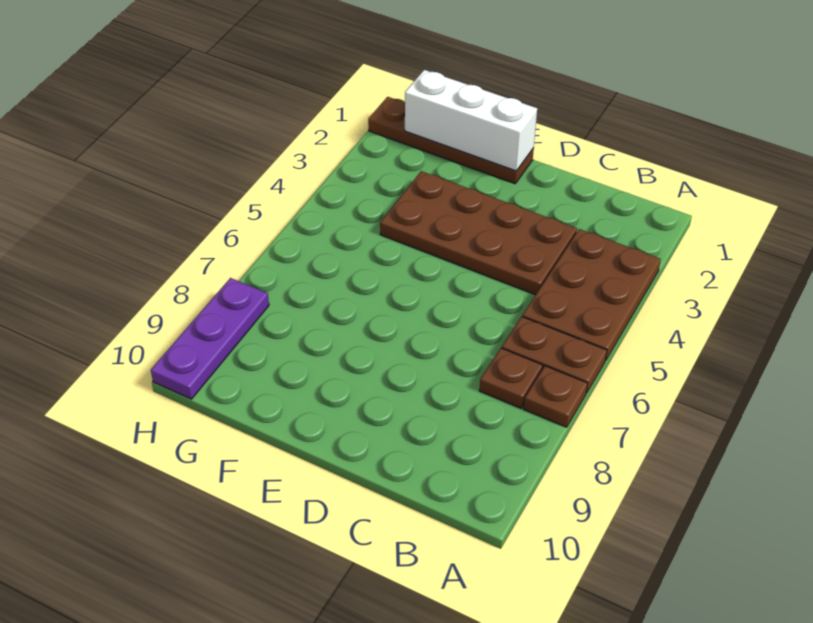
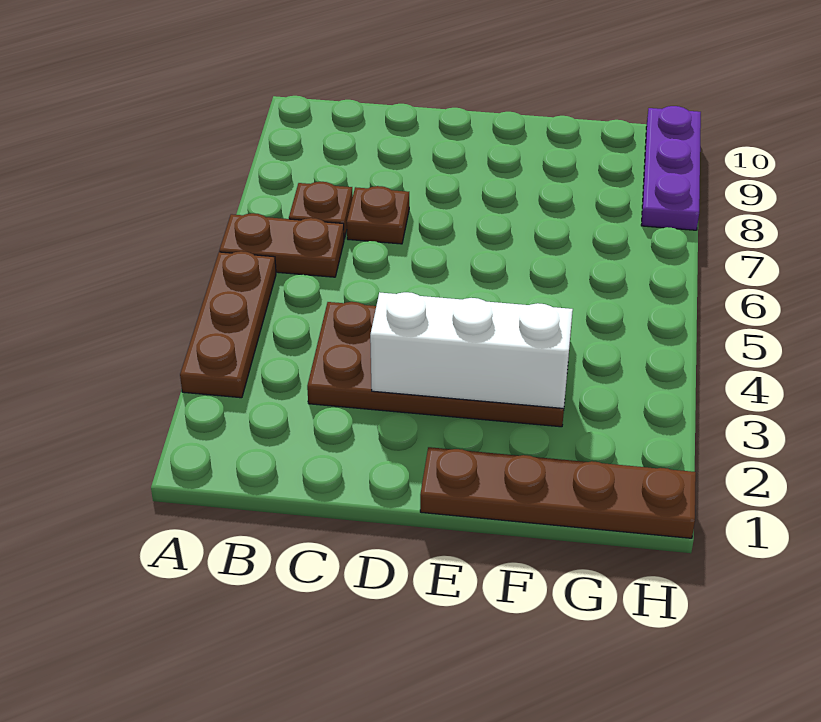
brown 2x3 plate [522,229,661,360] -> brown 1x3 plate [180,251,276,398]
brown 1x1 plate [524,366,588,427] -> brown 1x1 plate moved to [347,186,409,244]
white 1x3 brick [405,70,537,171] -> white 1x3 brick moved to [370,292,573,409]

